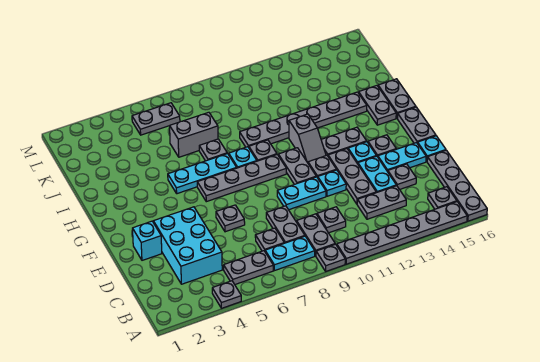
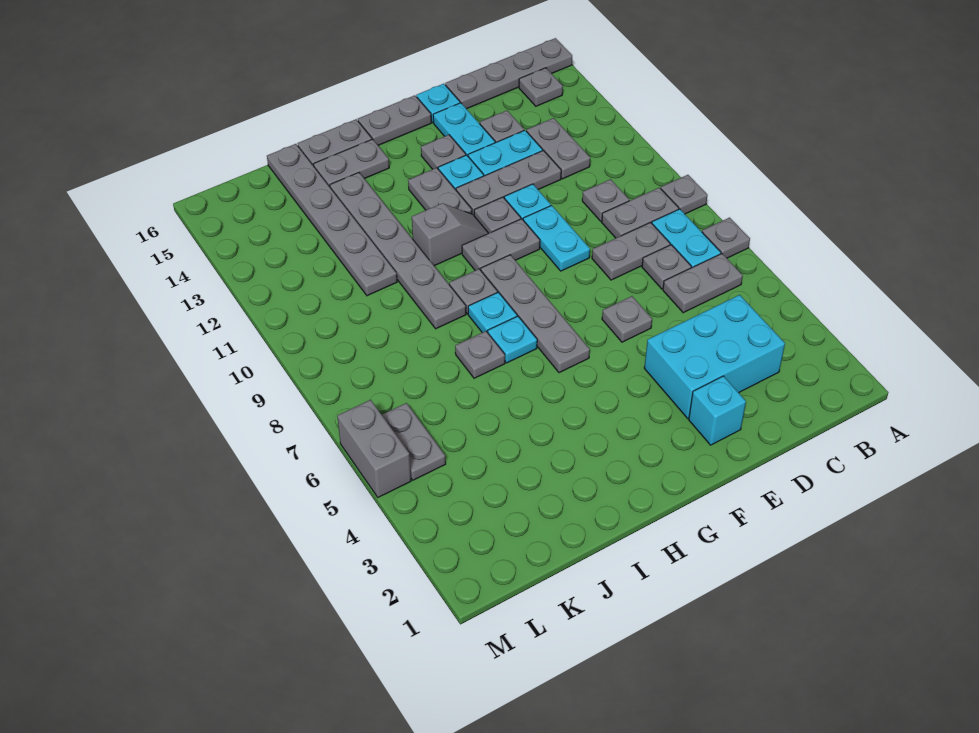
grey 1x1 plate [212,281,241,308] -> grey 1x1 plate moved to [702,218,750,258]
grey 1x6 plate [337,202,467,264] -> grey 1x6 plate moved to [267,144,397,296]
grey 1x2 plate [224,251,273,284] -> grey 1x2 plate turned to [663,254,743,313]
cyan 1x3 plate [168,154,236,194] -> cyan 1x1 plate [488,316,537,363]
grey 1x2 brick [170,112,218,157] -> grey 1x2 brick moved to [337,400,411,497]

